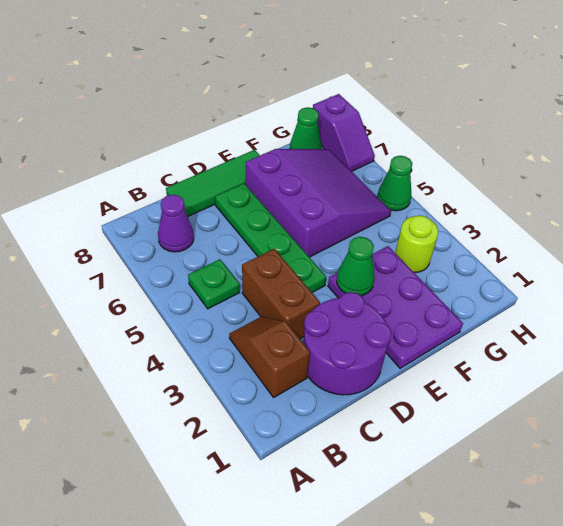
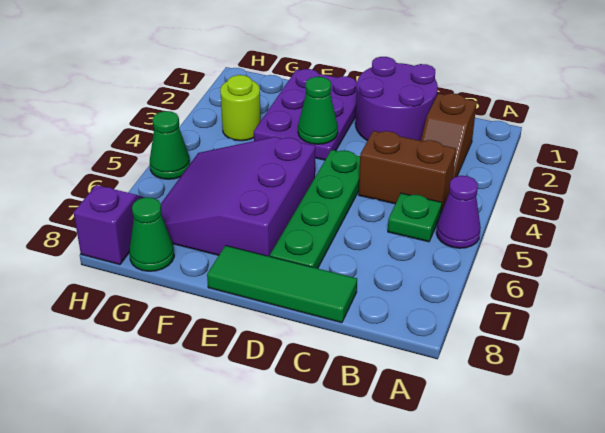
purple 1x1 cone [158,195,194,252] -> purple 1x1 cone moved to [436,176,481,248]
brown 1x2 brick [242,249,320,339] -> brown 1x2 brick turned to [359,131,456,212]

